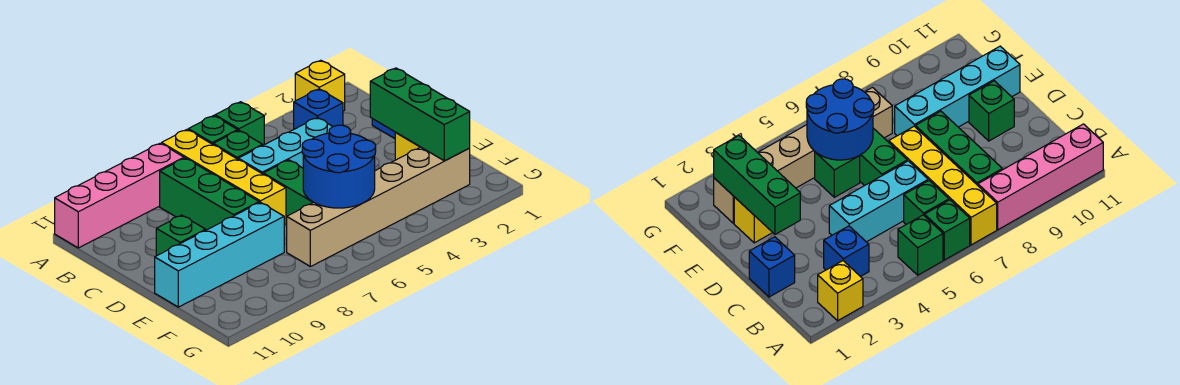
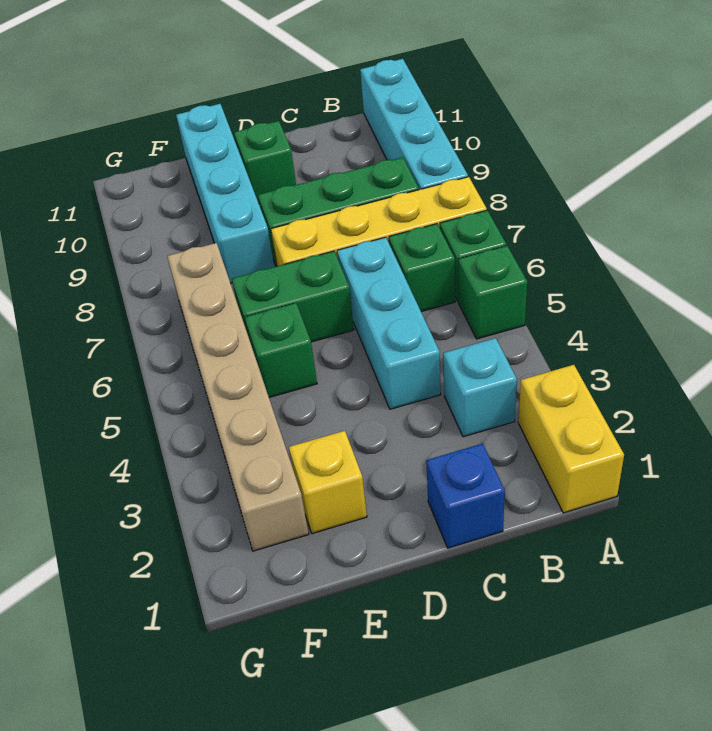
yellow 1x1 brick [295,60,345,111] -> yellow 1x2 brick [518,365,624,513]
pink 1x4 brick [55,143,184,248] -> cyan 1x4 brick [360,59,468,190]
blue 1x1 brick [294,89,343,129] -> cyan 1x1 brick [443,338,517,437]
green 1x3 brick [370,68,470,161] -> none
blue 2x2 round brick [302,125,376,208] -> none

